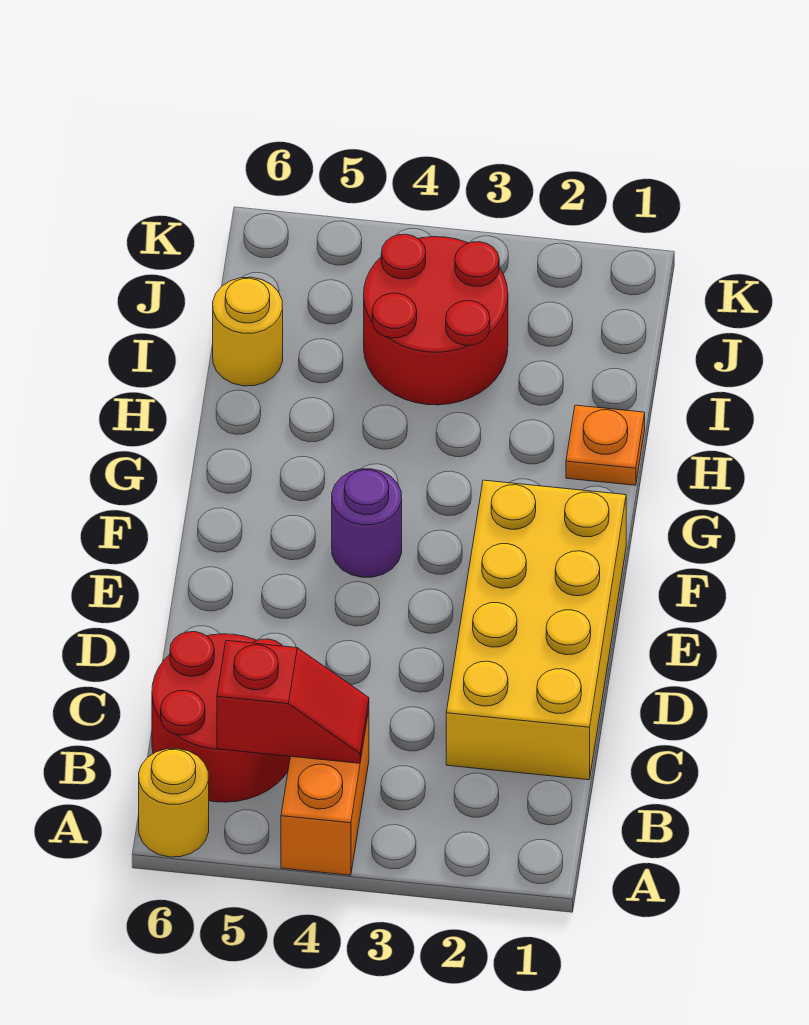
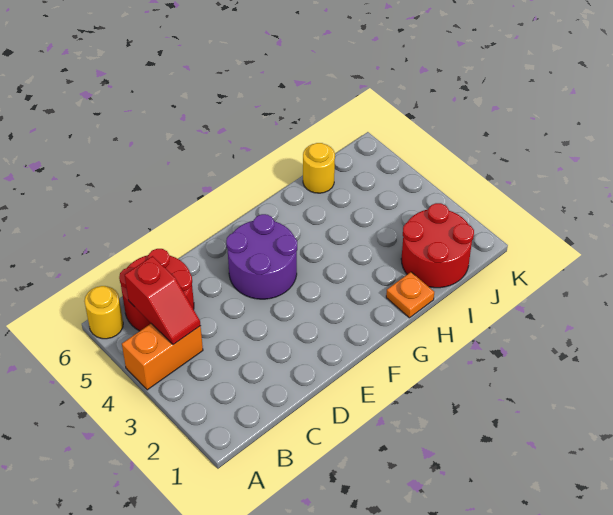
yellow 2x4 brick [446,480,626,780] -> none
purple 1x1 round brick [332,469,402,577] -> purple 2x2 round brick [226,214,297,299]
red 2x2 round brick [364,234,508,405] -> red 2x2 round brick moved to [401,203,474,288]

